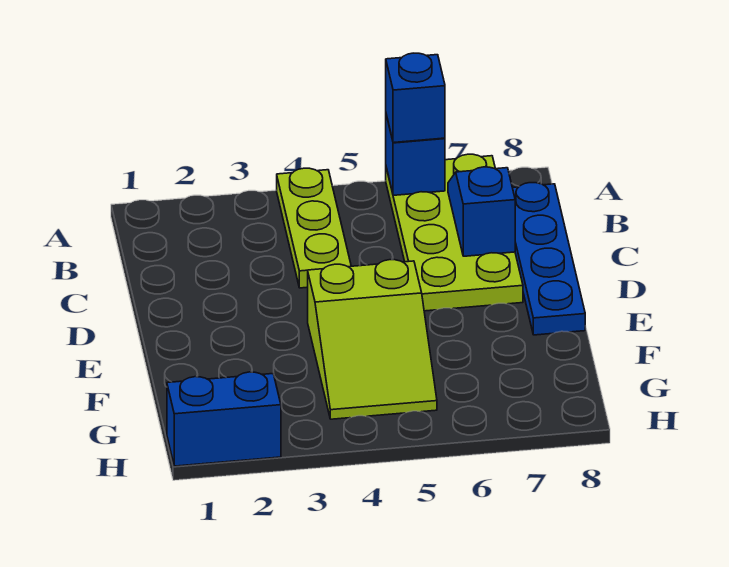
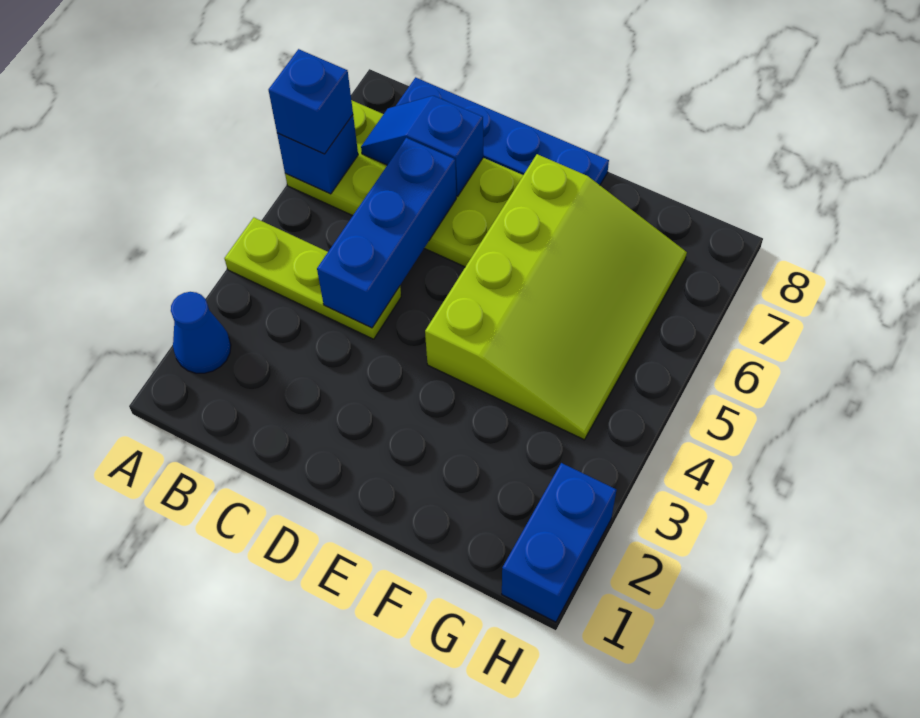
none -> blue 1x1 cone [171,292,231,373]
none -> blue 1x3 brick [317,138,456,328]
lime 2x3 slope [308,260,437,419] -> lime 3x4 slope [425,154,687,440]

